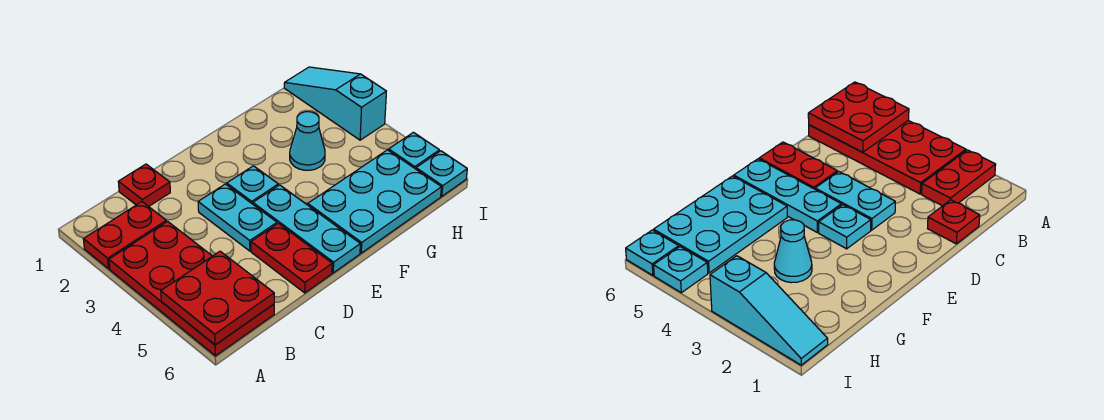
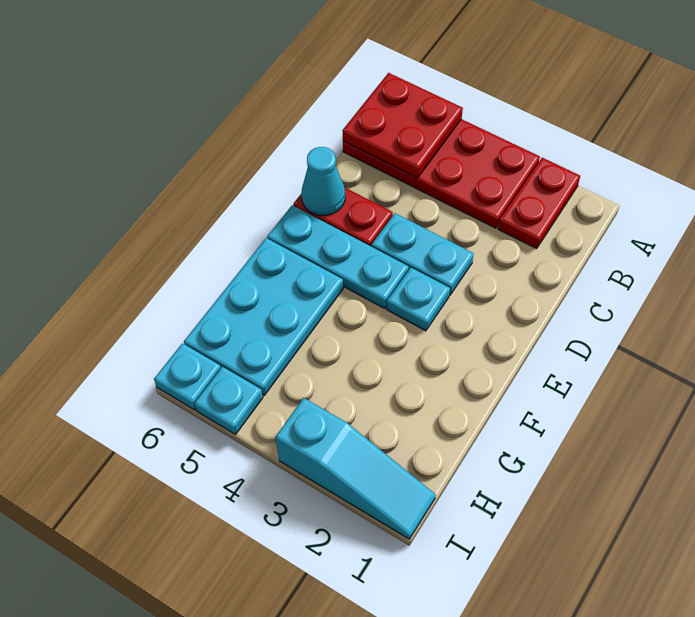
red 1x1 plate [118,164,170,206] -> none
cyan 1x1 cone [290,112,325,170] -> cyan 1x1 cone moved to [301,147,345,215]

